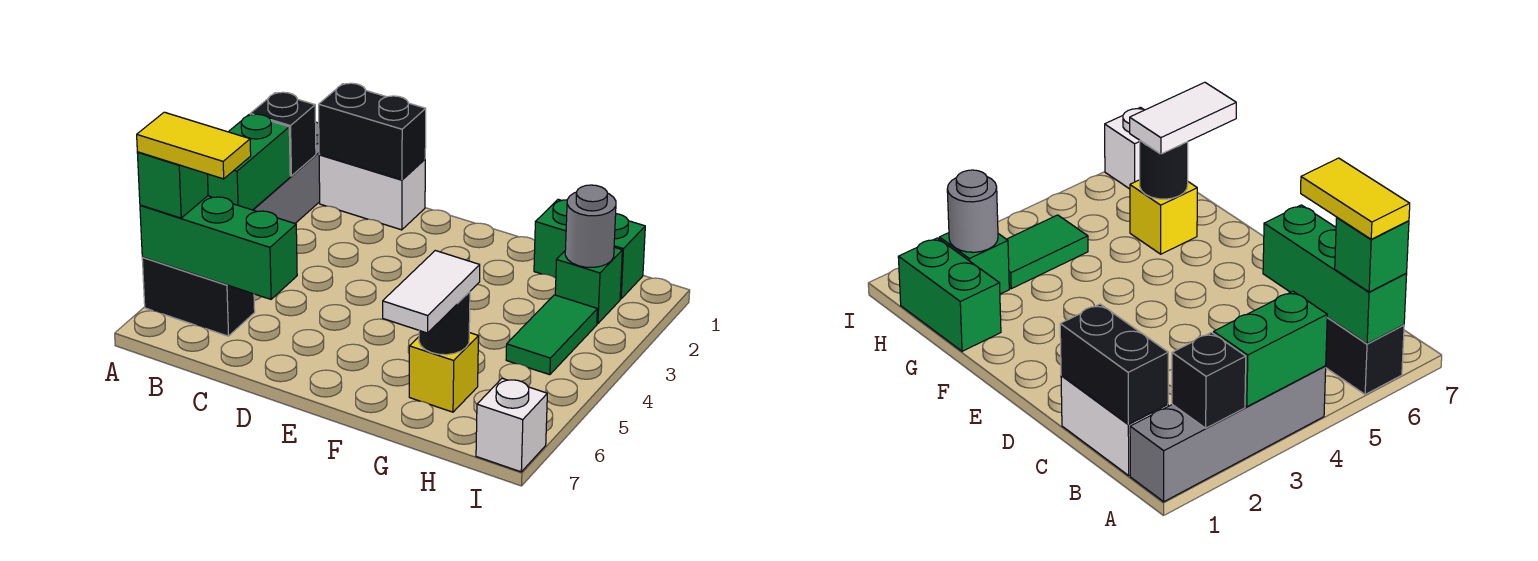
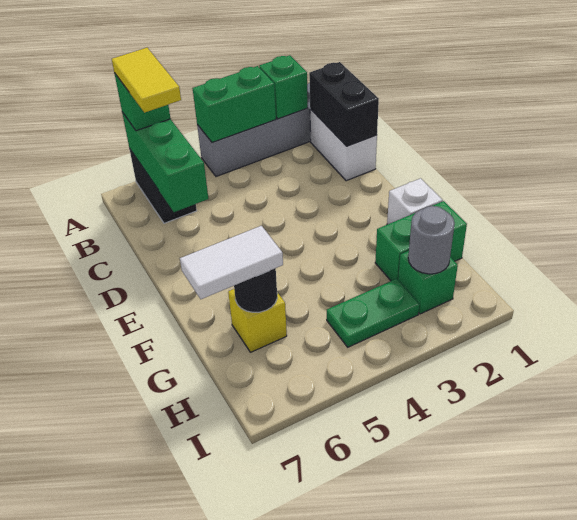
black 1x1 brick [250,92,316,176] -> green 1x1 brick [259,55,308,119]
green 1x2 brick [534,199,645,299] -> green 1x2 brick turned to [375,201,467,281]
green 1x2 tile [506,295,597,375] -> green 1x2 plate [327,279,419,347]
white 1x1 brick [476,378,547,472] -> white 1x1 brick moved to [387,178,443,225]

